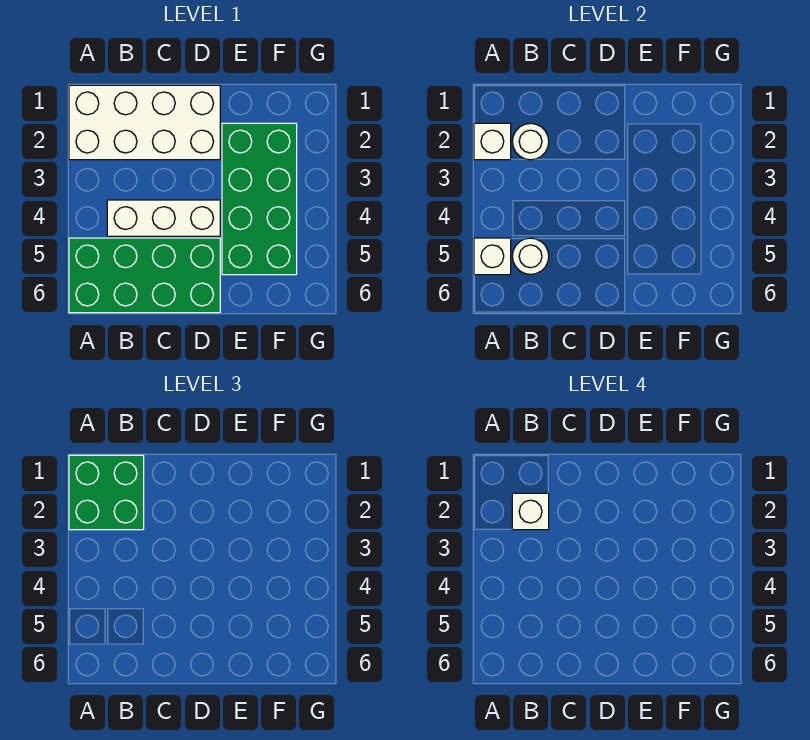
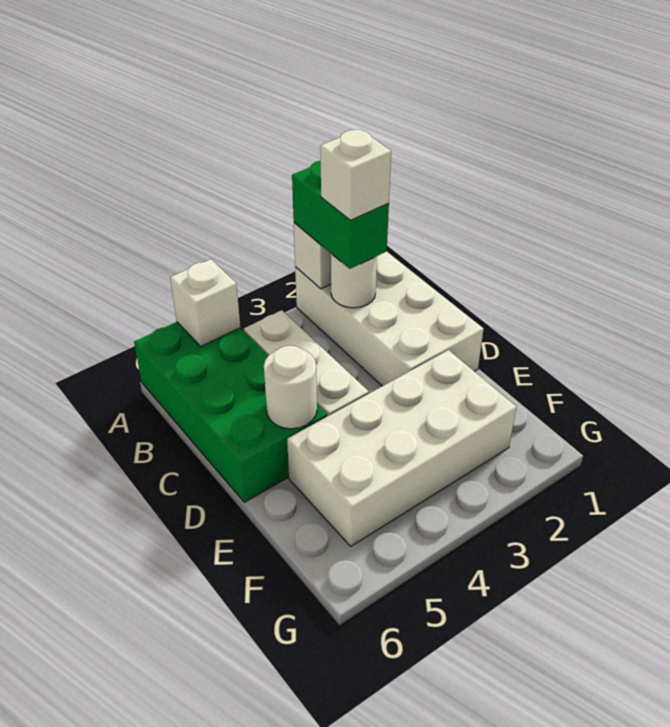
green 2x2 brick [69,455,144,530] -> green 1x2 brick [292,161,389,269]
white 1x1 round brick [512,238,549,274] -> white 1x1 round brick moved to [264,346,317,429]
green 2x4 brick [222,123,297,275] -> white 2x4 brick [287,350,516,546]

